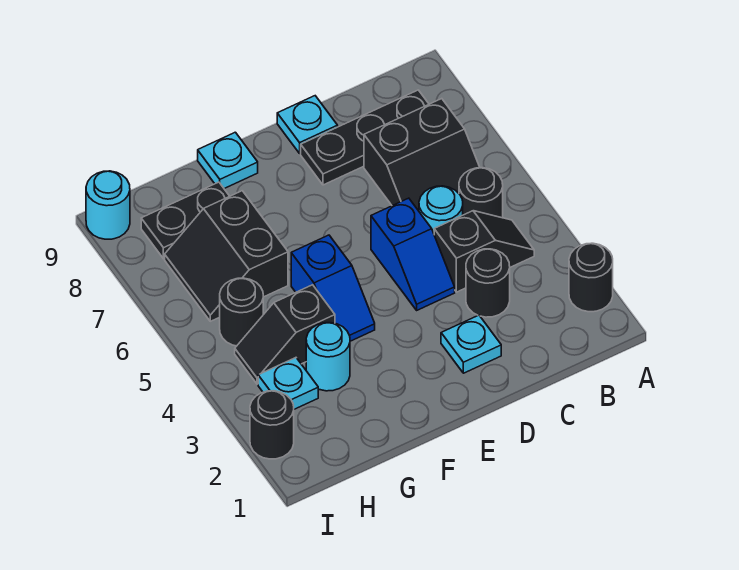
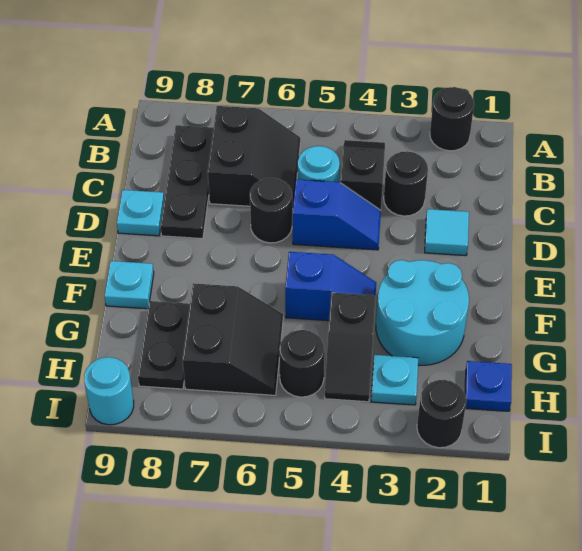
black 1x1 round brick [459,168,503,218] -> black 1x1 round brick moved to [250,178,292,243]
cyan 1x1 plate [441,315,501,373] -> cyan 1x1 tile [425,209,469,256]
cyan 1x1 round brick [306,323,350,391] -> cyan 2x2 round brick [376,260,469,365]
black 2x2 slope [165,191,288,321] -> black 2x2 slope turned to [183,283,283,395]
none -> blue 1x1 plate [465,361,512,411]

